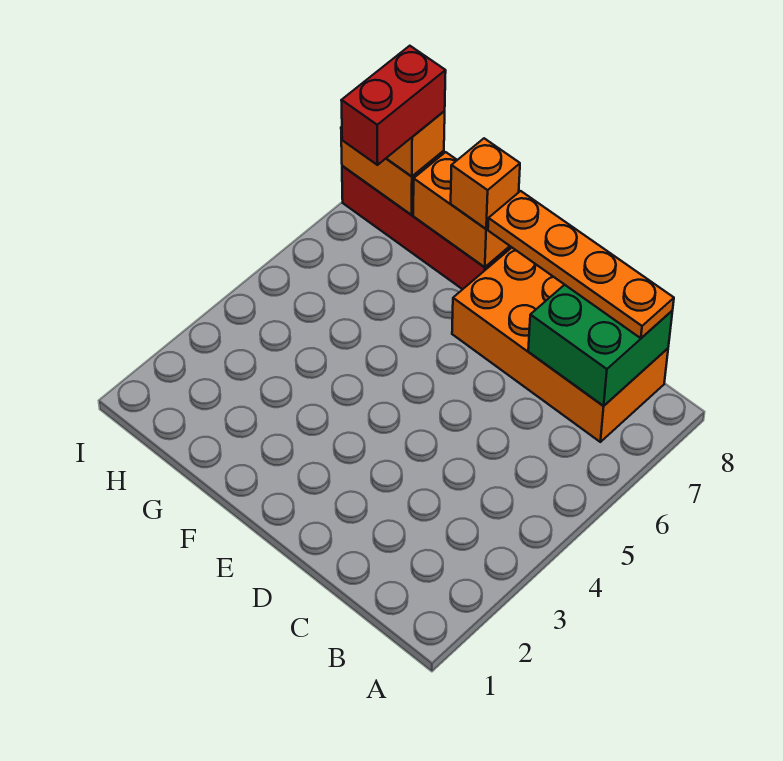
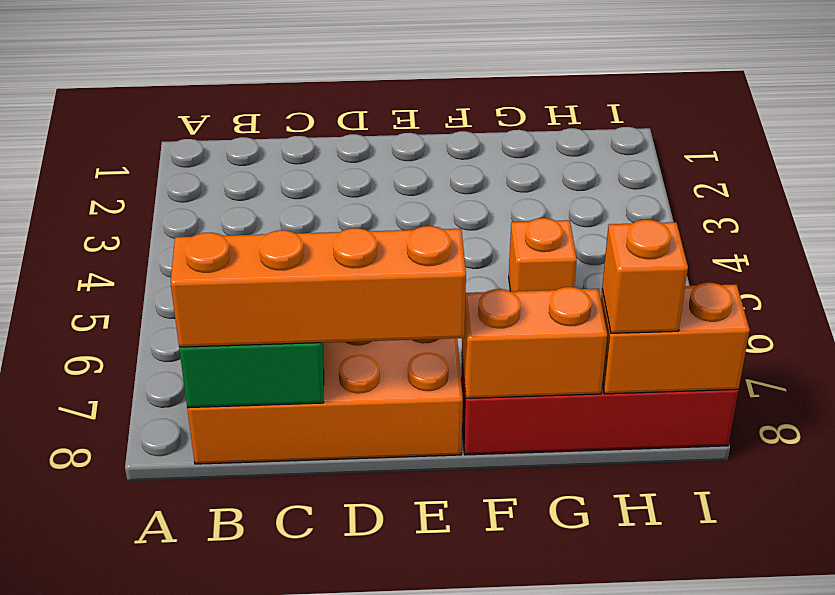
orange 1x4 plate [488,191,674,338] -> orange 1x4 brick [171,226,466,347]
orange 1x1 brick [451,138,520,229] -> orange 1x1 brick moved to [509,218,577,291]
red 1x2 brick [341,46,446,165] -> none

